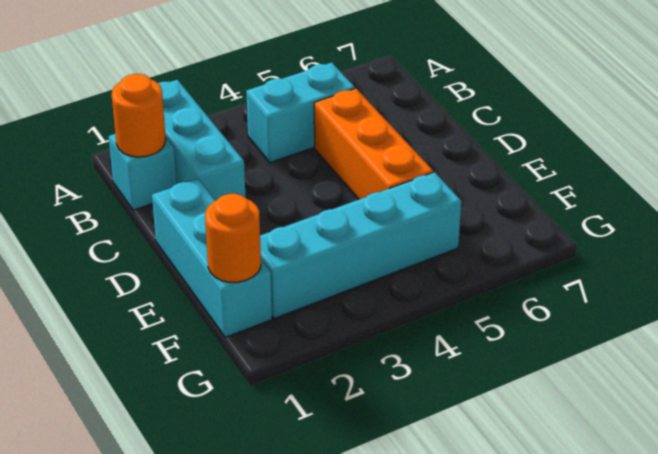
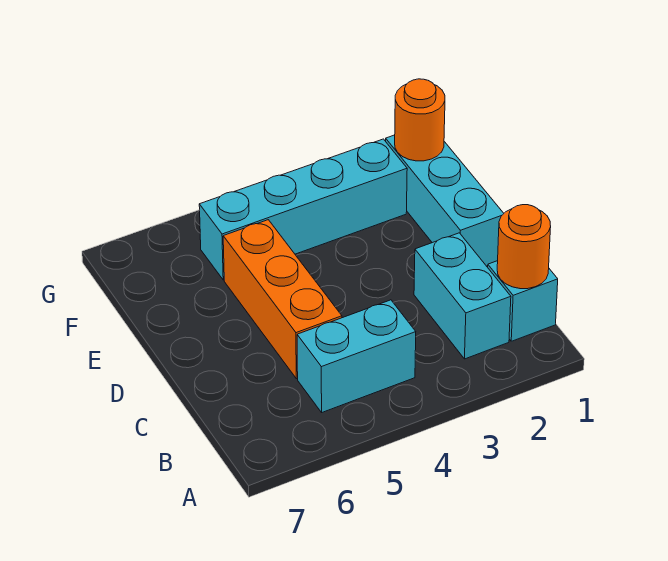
cyan 1x3 brick [158,80,246,201] -> cyan 1x2 brick [414,233,511,359]

